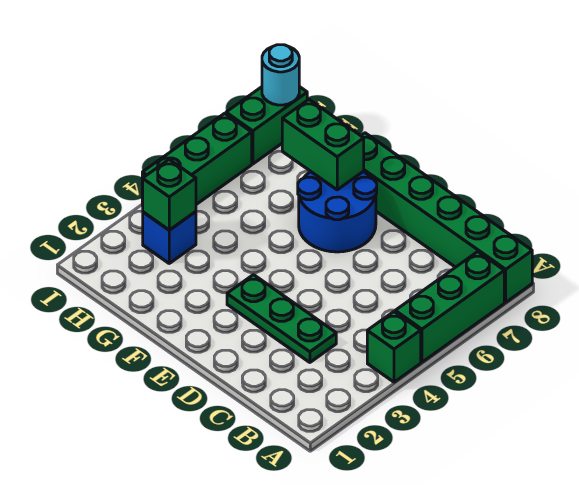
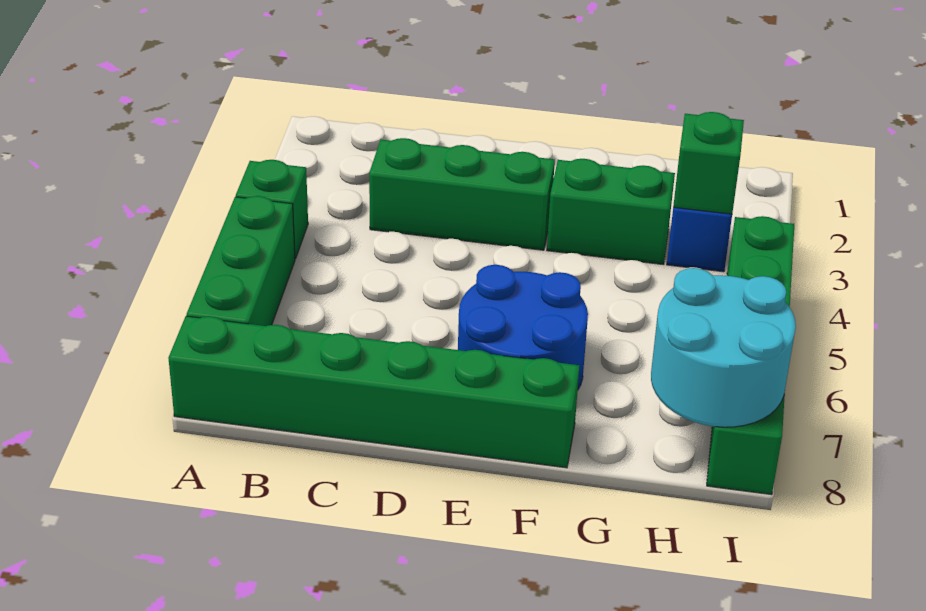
green 1x3 plate [227,275,336,362] -> green 1x3 brick [369,138,555,250]
green 1x2 brick [282,100,364,190] -> green 1x2 brick moved to [547,159,675,265]
cyan 1x1 round brick [262,45,299,105] -> cyan 2x2 round brick [651,268,796,427]

